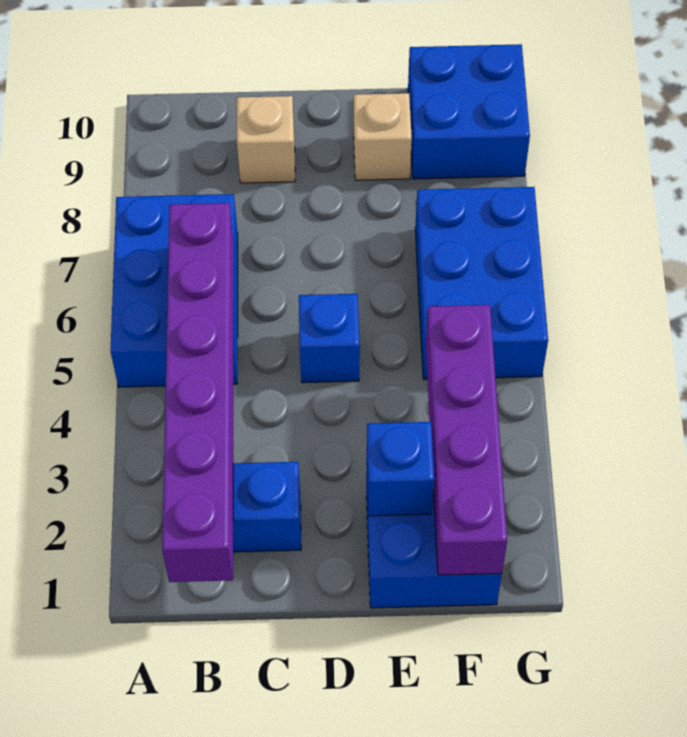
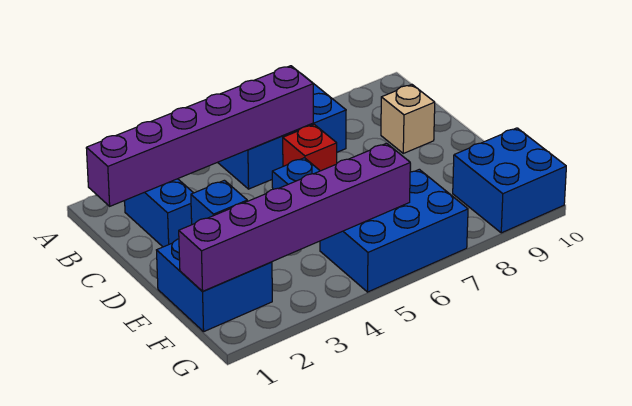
none -> red 1x1 brick [283,124,337,171]
tan 1x1 brick [354,93,412,180] -> none
purple 1x4 brick [426,305,507,575] -> purple 1x6 brick [179,143,410,291]

